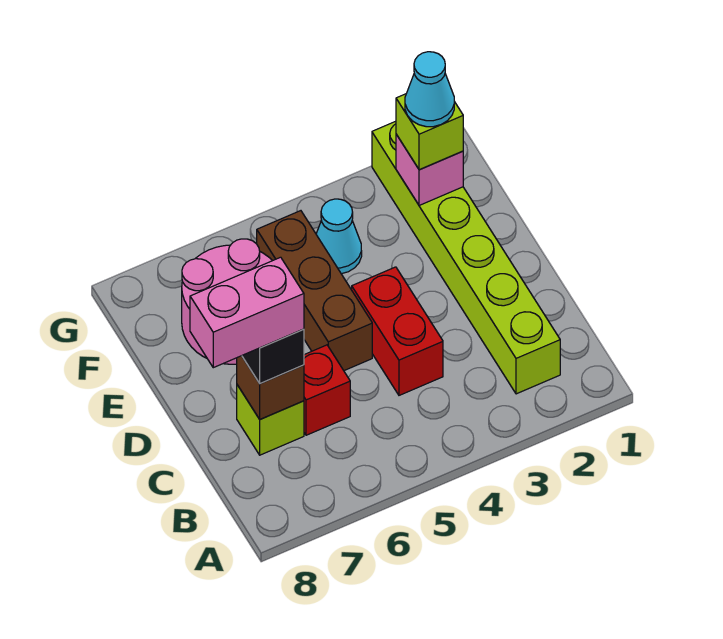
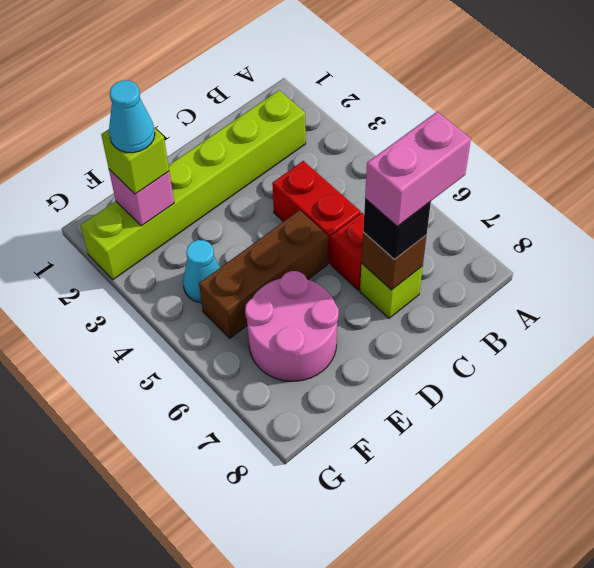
red 1x2 brick [352,267,443,395] -> red 1x2 brick turned to [272,161,361,263]
pink 1x2 brick [190,257,304,368] -> pink 1x2 brick turned to [365,112,471,226]

